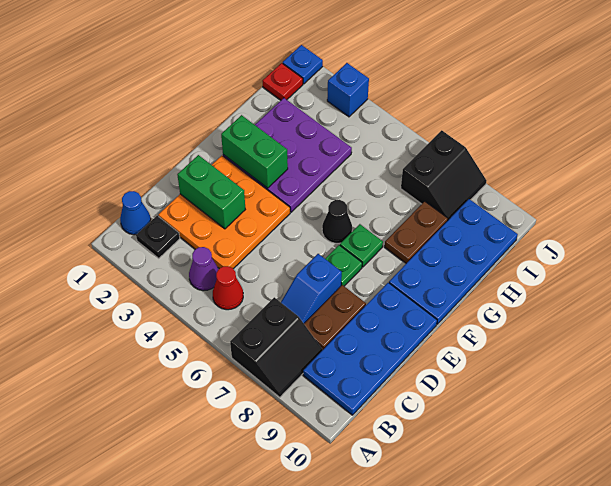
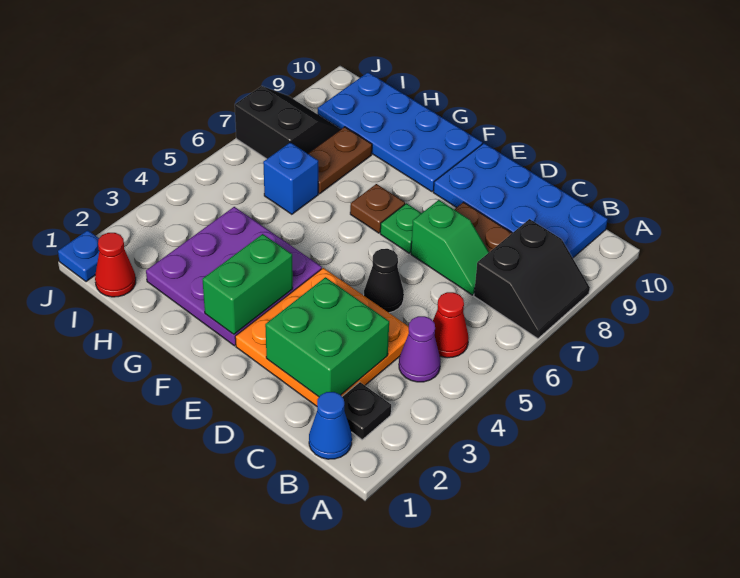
black 2x2 slope [230,297,323,397] -> black 2x2 slope turned to [474,219,590,339]
blue 1x2 slope [281,254,342,323] -> green 1x2 slope [411,200,489,295]
green 1x2 brick [177,155,245,229] -> green 2x2 brick [265,277,389,397]
black 1x1 cone [322,200,352,243] -> black 1x1 cone moved to [364,249,404,313]
green 1x1 plate [340,224,383,267] -> brown 1x1 plate [350,184,405,233]
brown 1x2 plate [385,201,448,263] -> brown 1x2 plate turned to [308,127,372,194]
red 1x1 plate [263,63,303,100] -> red 1x1 cone [95,233,136,297]
blue 1x1 brick [327,63,369,117] -> blue 1x1 brick moved to [263,142,318,214]

